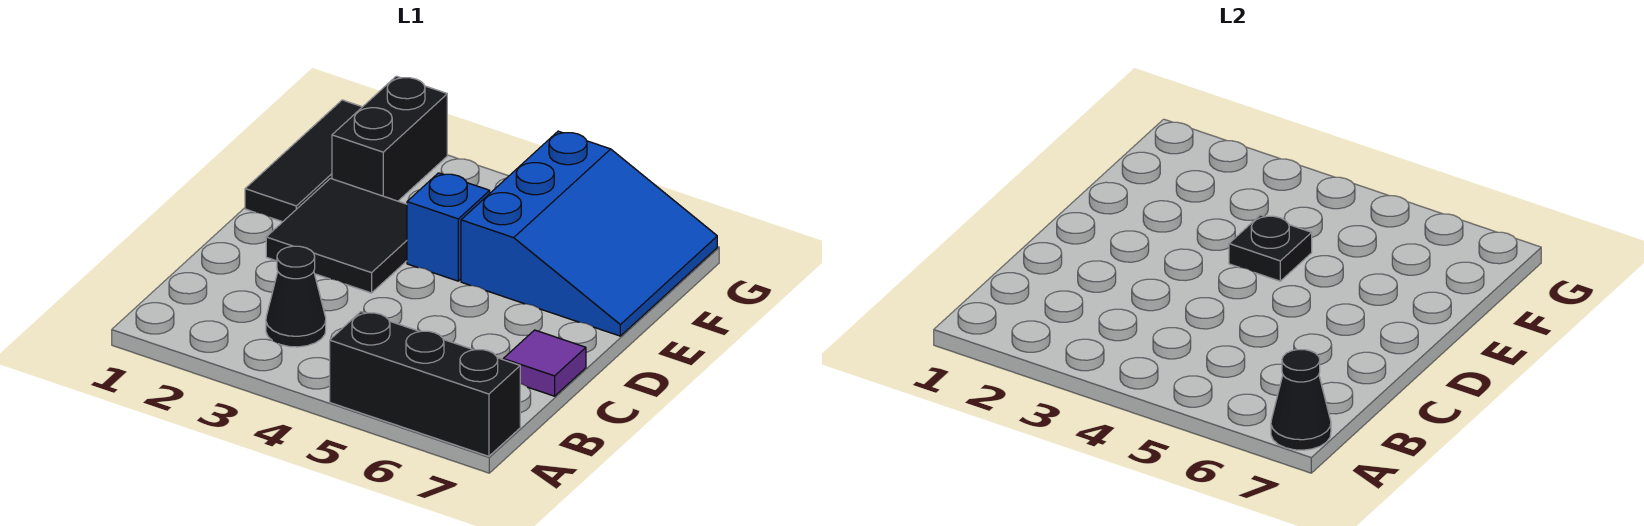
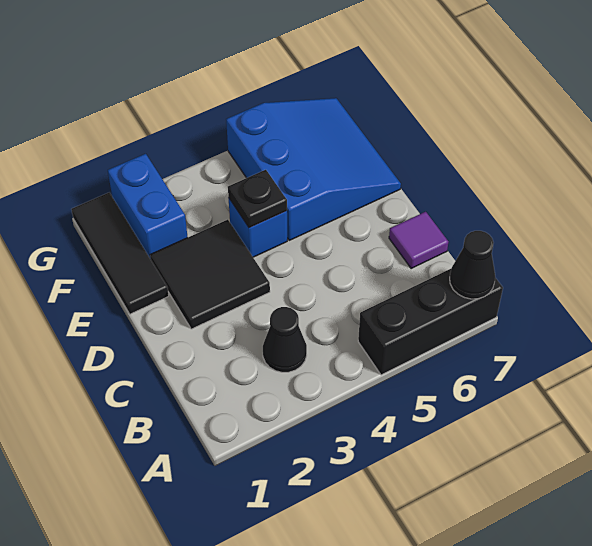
black 1x2 brick [332,76,447,201] -> blue 1x2 brick [108,154,188,259]

